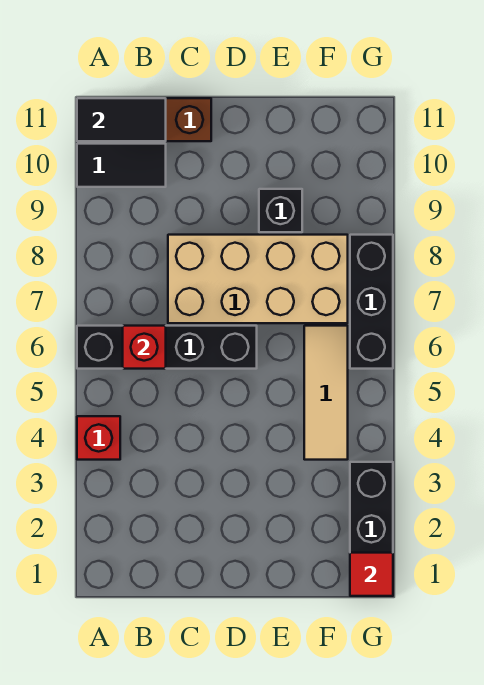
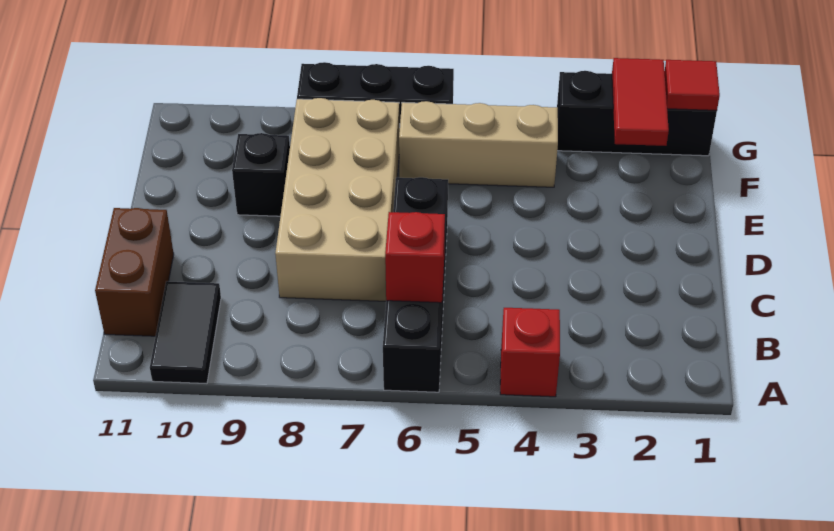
black 1x2 tile [77,98,166,141] -> none
none -> red 1x2 tile [612,58,669,146]
tan 1x3 tile [304,326,348,460] -> tan 1x3 brick [399,101,558,187]

